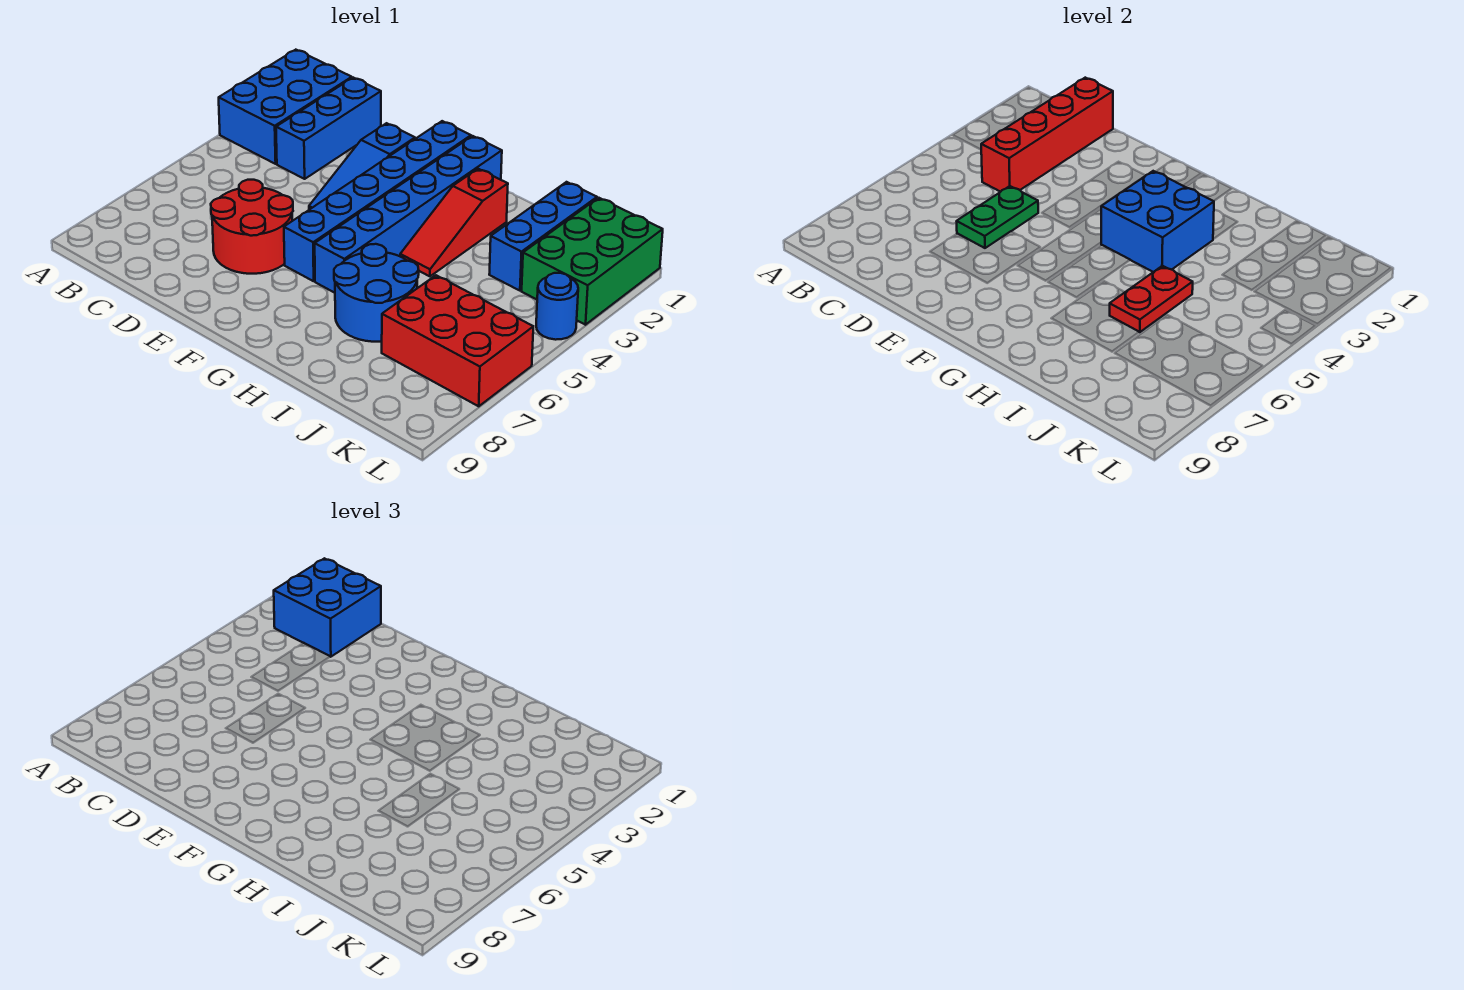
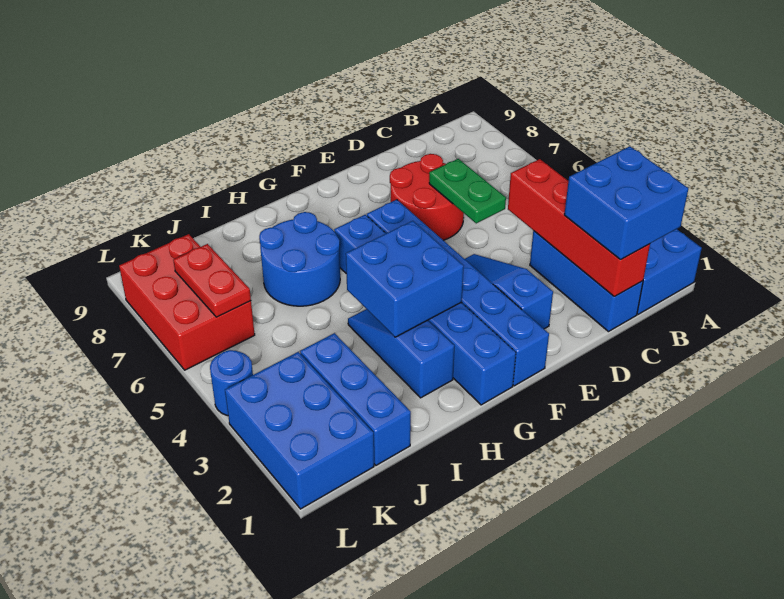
red 1x3 slope [400,169,508,276] -> blue 1x3 slope [348,309,454,398]
red 1x2 plate [1110,266,1193,332] -> red 1x2 plate moved to [173,244,251,317]
red 2x3 brick [382,275,533,406] -> red 2x3 brick turned to [119,234,255,370]
green 2x3 brick [522,198,663,325] -> blue 2x3 brick [225,352,374,509]

